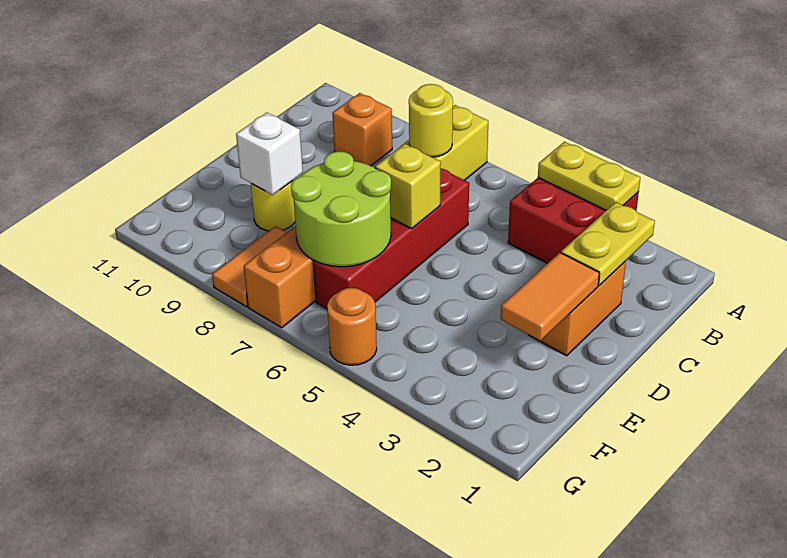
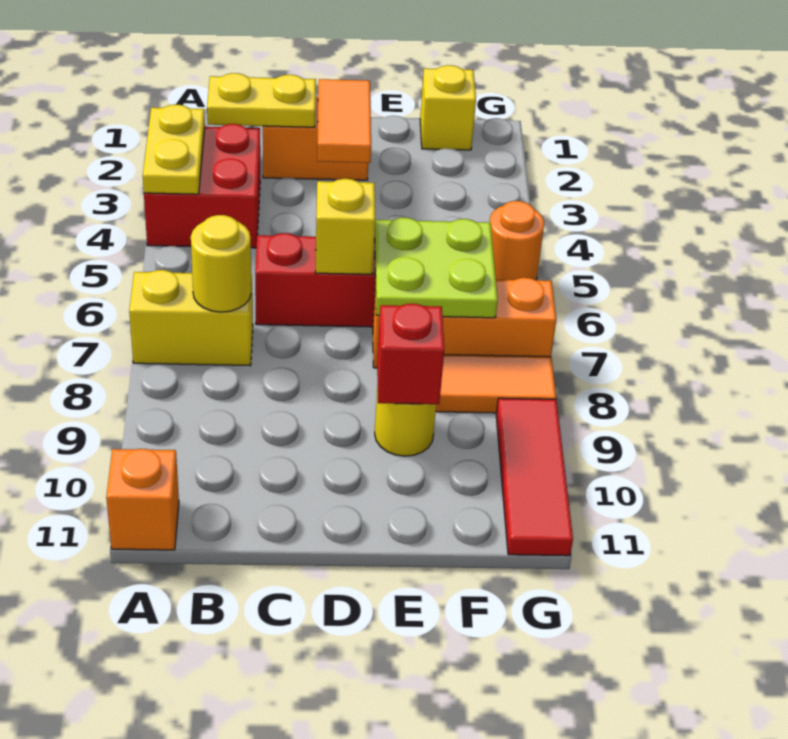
orange 1x1 brick [332,93,392,166] -> orange 1x1 brick moved to [106,449,179,550]
orange 1x2 tile [501,253,599,341] -> orange 1x2 tile turned to [317,79,371,163]
lime 2x2 round brick [291,151,391,267] -> lime 2x2 plate [375,218,498,318]
white 1x1 brick [236,113,303,195] -> red 1x1 brick [377,304,444,404]
none -> yellow 1x1 brick [420,65,476,150]
none -> red 1x3 tile [496,398,573,556]

